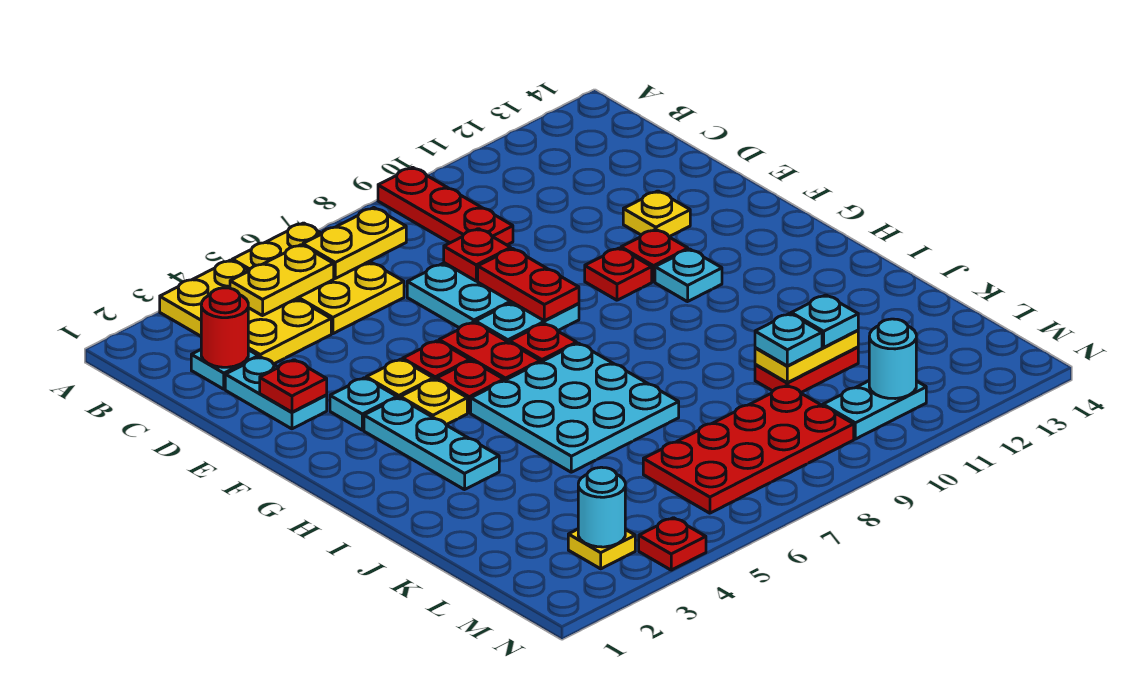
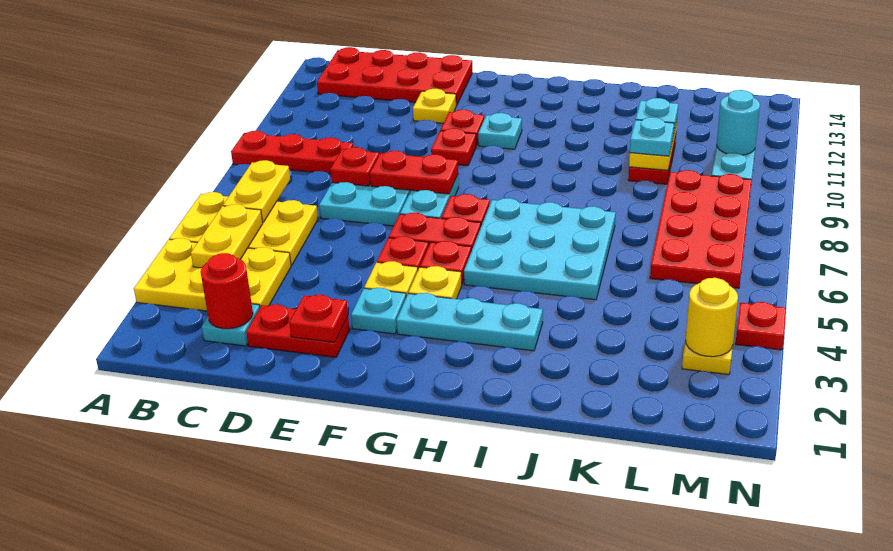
none -> red 2x4 plate [317,47,472,106]
cyan 1x2 plate [225,357,327,429] -> red 1x2 plate [246,305,350,357]
cyan 1x1 round brick [578,467,625,547] -> yellow 1x1 round brick [686,278,738,357]

